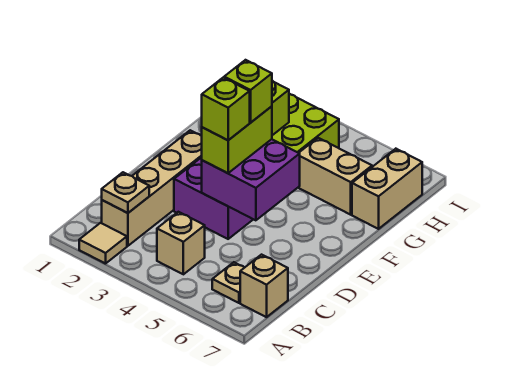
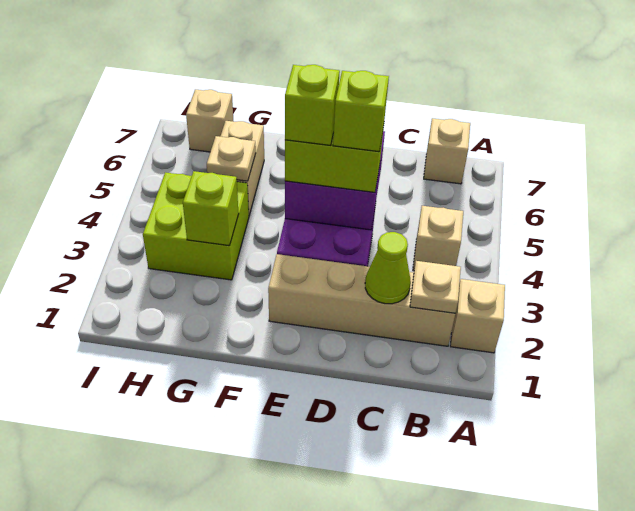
tan 1x1 tile [79,223,127,264] -> tan 1x1 brick [450,279,505,353]
tan 1x1 plate [212,262,245,303] -> tan 1x1 plate moved to [207,136,256,181]
none -> lime 1x1 cone [365,232,411,304]
tan 1x2 brick [352,149,422,229] -> tan 1x1 brick [186,90,234,152]

